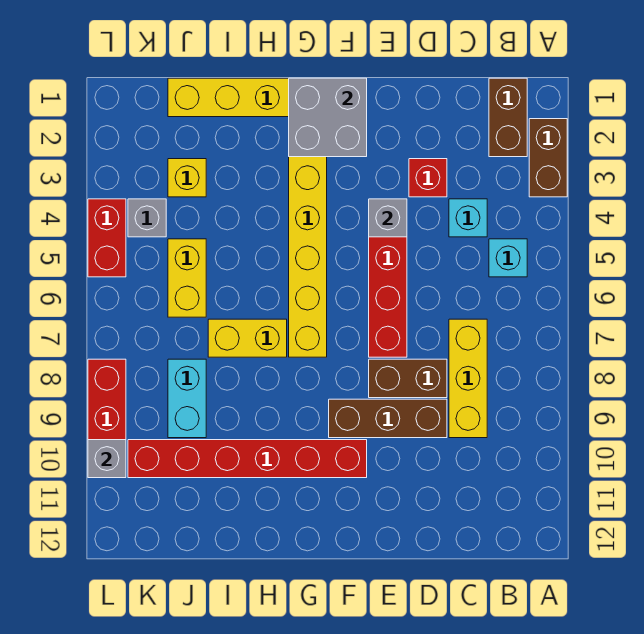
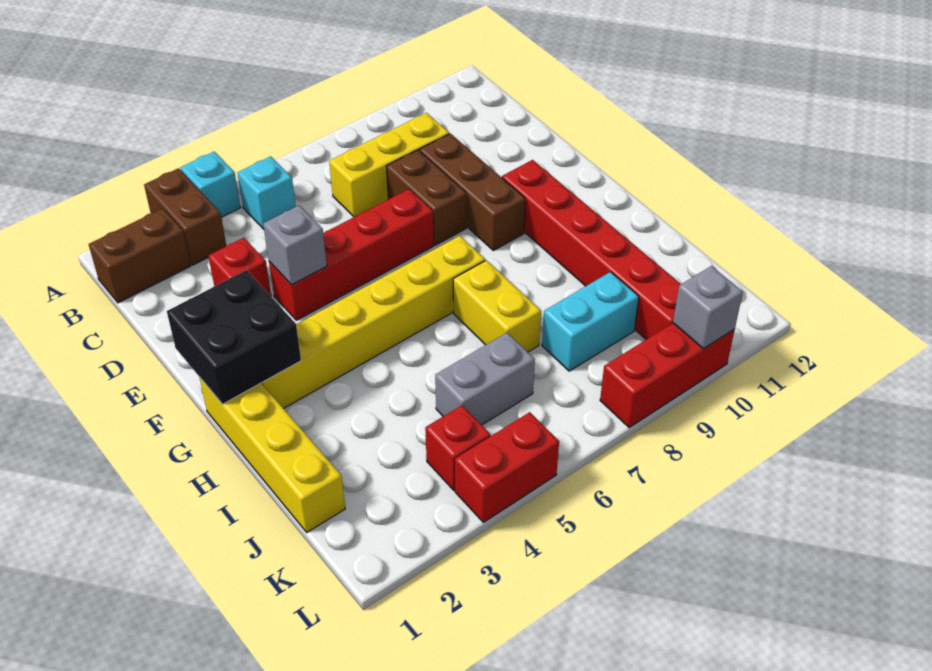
brown 1x2 brick [529,119,567,197] -> brown 1x2 brick turned to [144,168,226,265]
cyan 1x1 brick [449,199,487,237] -> cyan 1x1 brick moved to [181,152,240,217]
grey 2x2 brick [289,78,367,157] -> black 2x2 brick [167,270,301,404]
yellow 1x1 brick [168,159,206,197] -> none
yellow 1x2 brick [168,239,206,317] -> grey 1x2 brick [435,333,535,425]
grey 1x1 brick [128,199,166,237] -> red 1x1 brick [425,405,490,490]

